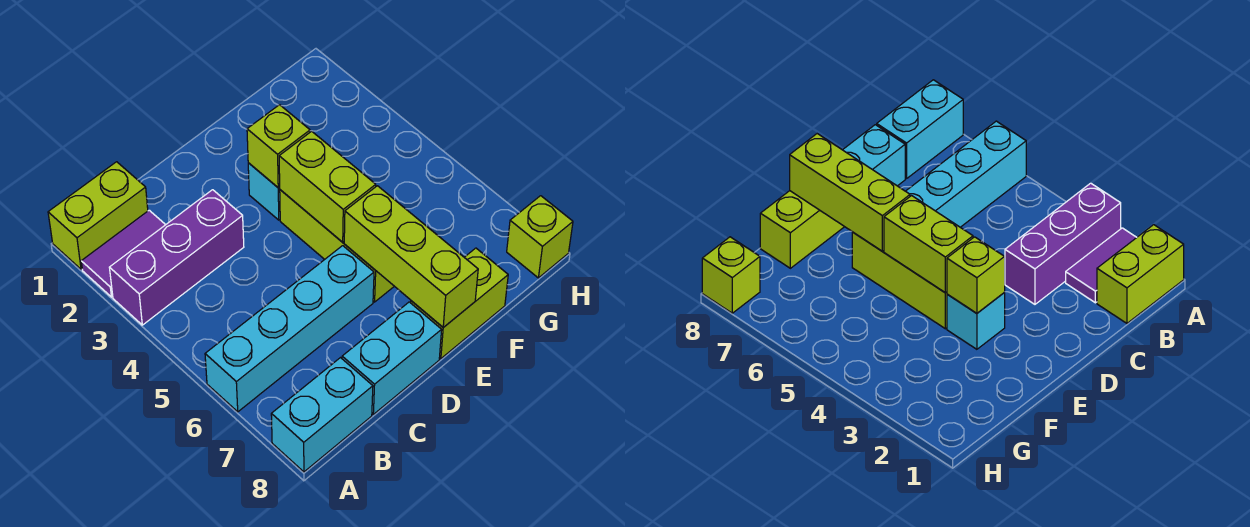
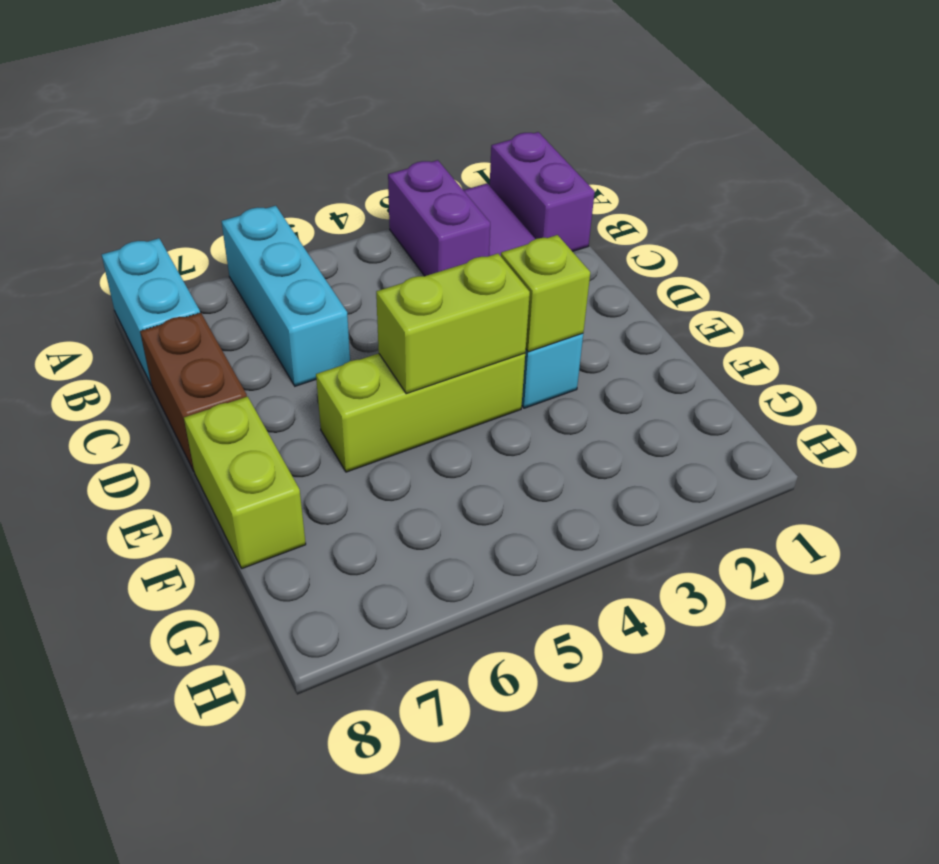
lime 1x2 brick [48,162,148,269] -> purple 1x2 brick [490,132,595,252]
purple 1x3 brick [109,190,244,325] -> purple 1x2 brick [388,160,490,276]
cyan 1x4 brick [205,246,374,412] -> cyan 1x3 brick [221,206,350,386]
cyan 1x2 brick [342,302,442,414] -> brown 1x2 brick [140,313,247,471]
lime 1x3 brick [344,186,478,327] -> none
lime 1x1 brick [507,196,573,278] -> none

